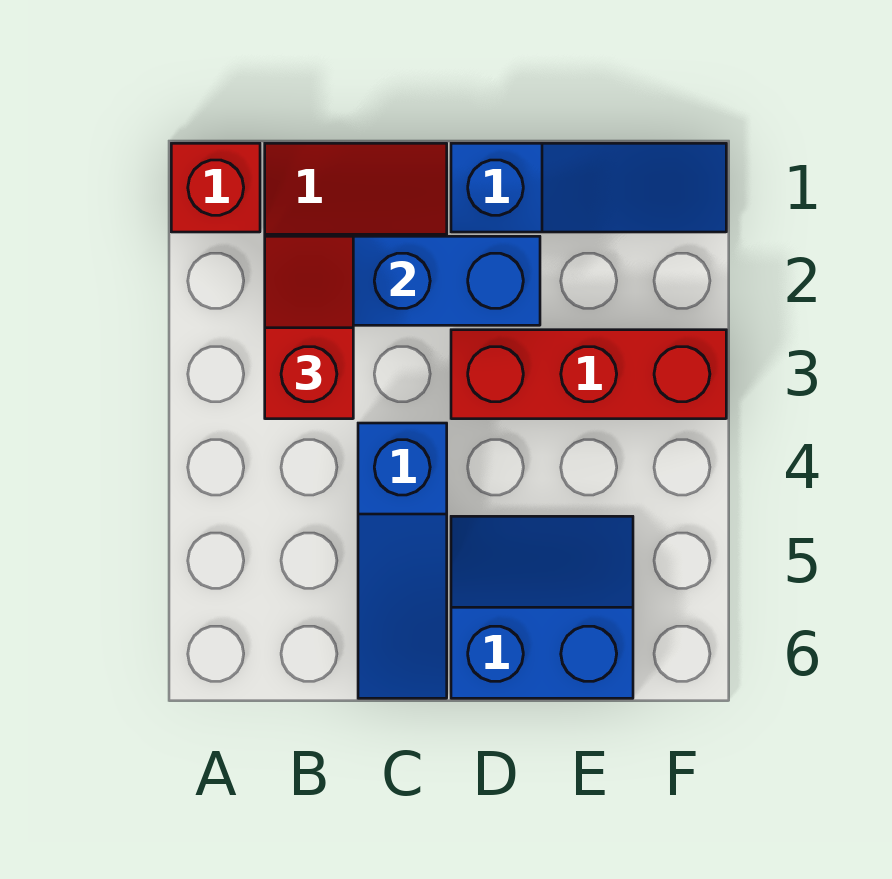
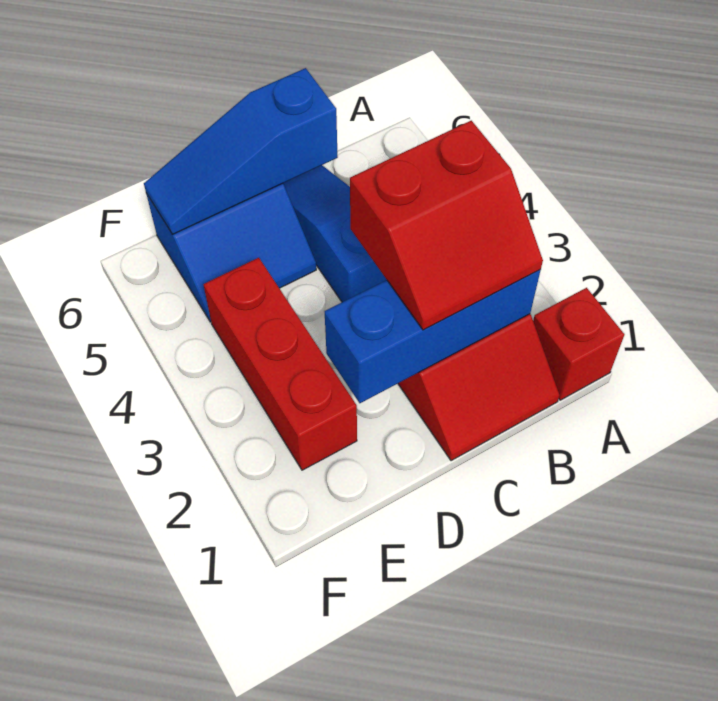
red 1x2 slope [265,236,353,419] -> red 2x2 slope [350,121,543,330]
blue 1x3 slope [451,143,726,232] -> blue 1x3 slope moved to [144,68,338,234]
red 1x3 brick [451,330,726,419] -> red 1x3 brick turned to [203,258,357,470]

